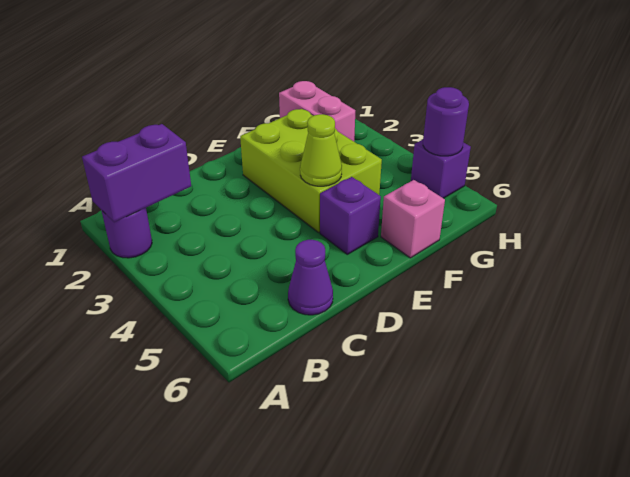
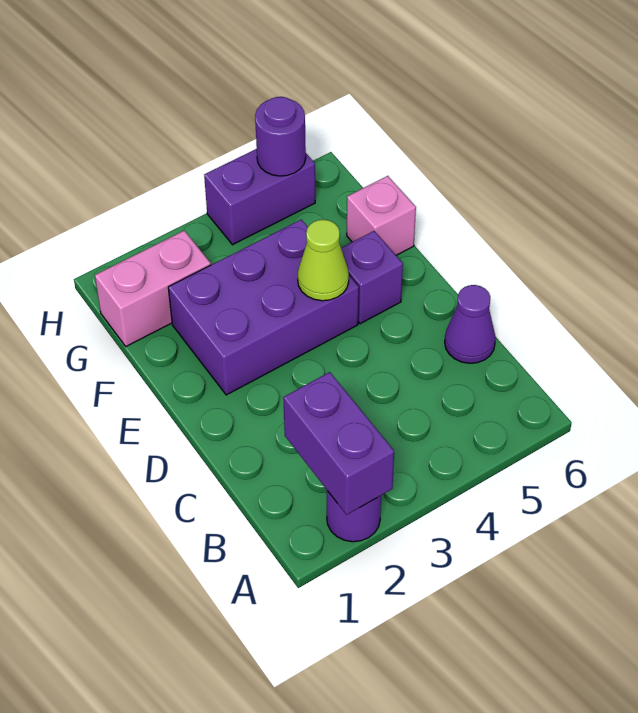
lime 2x3 brick [240,109,382,232] -> purple 2x3 brick [168,220,359,395]
purple 1x1 brick [411,140,471,198] -> purple 1x2 brick [204,149,315,245]

